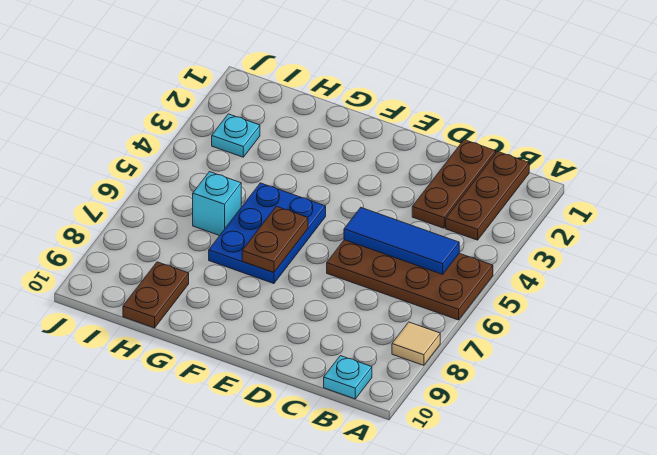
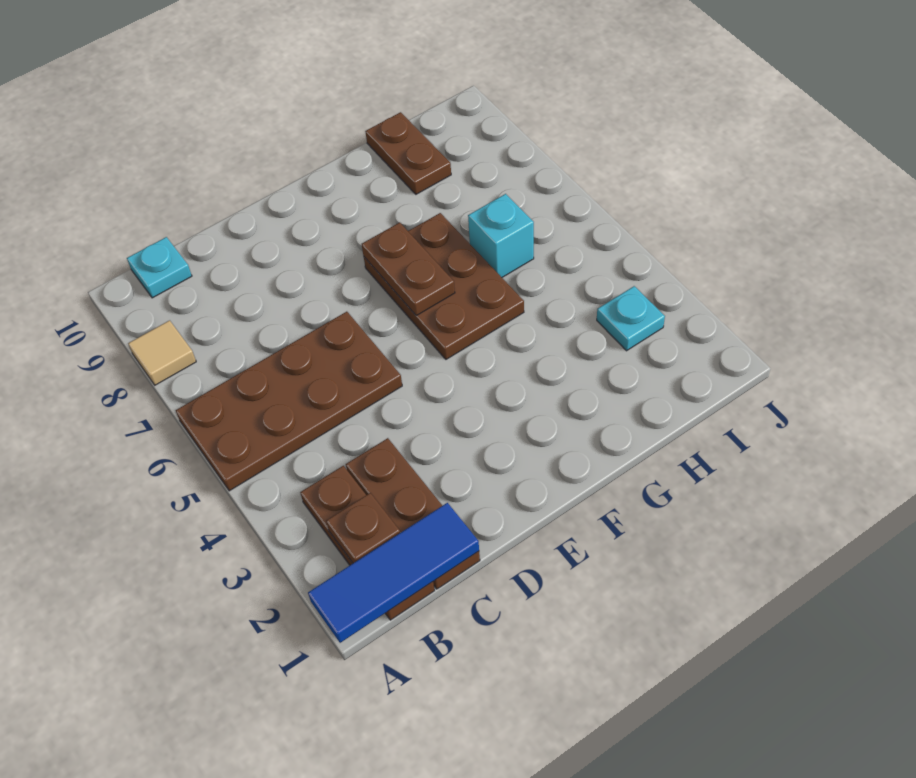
none -> brown 1x1 plate [326,493,400,563]
blue 1x3 tile [344,208,459,274] -> blue 1x3 tile moved to [308,503,479,643]
blue 2x3 plate [209,183,326,284] -> brown 2x3 plate [364,213,524,359]

